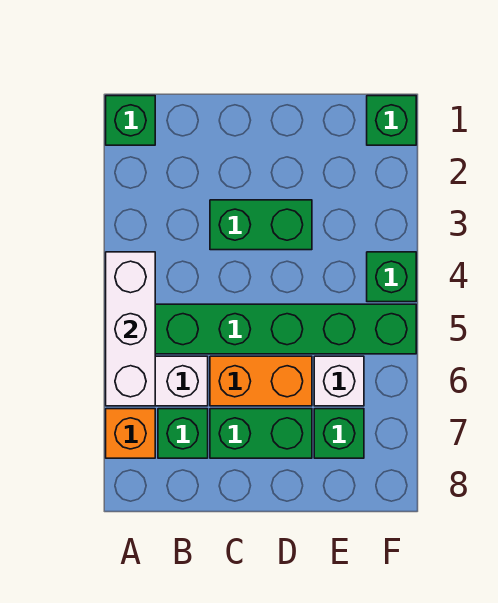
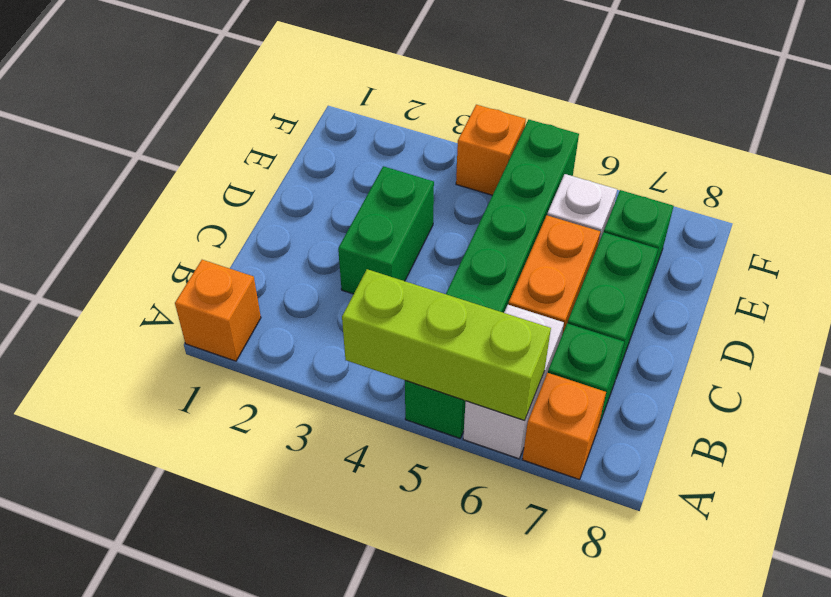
green 1x1 brick [106,96,155,145] -> orange 1x1 brick [175,260,261,361]
white 1x3 brick [106,252,155,406] -> lime 1x3 brick [342,269,551,420]
green 1x1 brick [367,96,416,145] -> none
green 1x1 brick [367,252,416,302] -> orange 1x1 brick [456,105,526,195]

